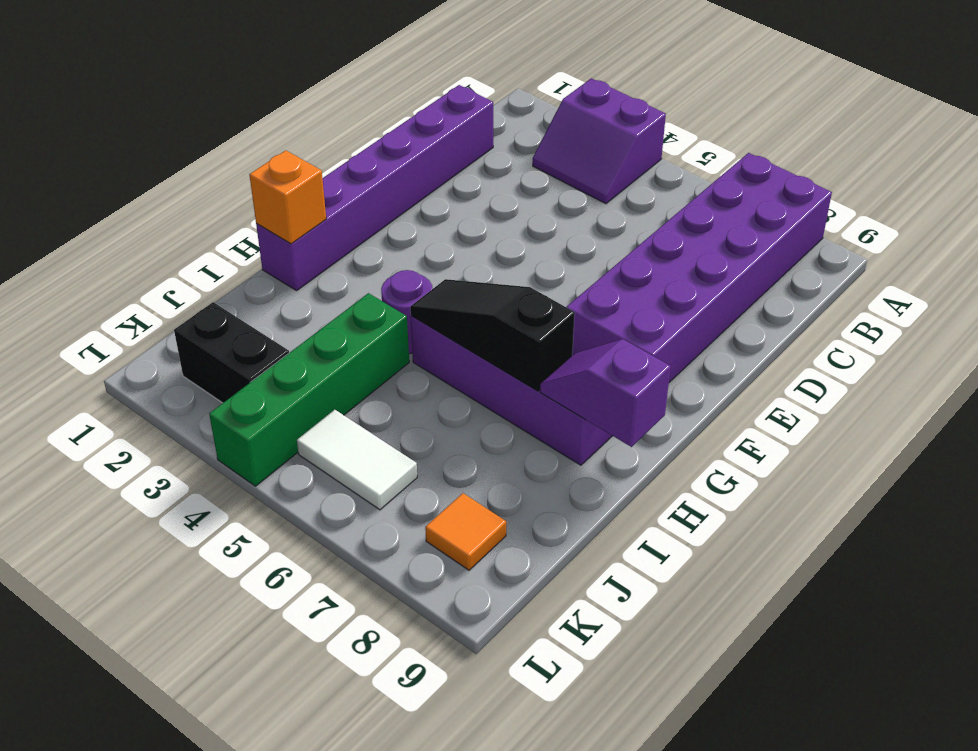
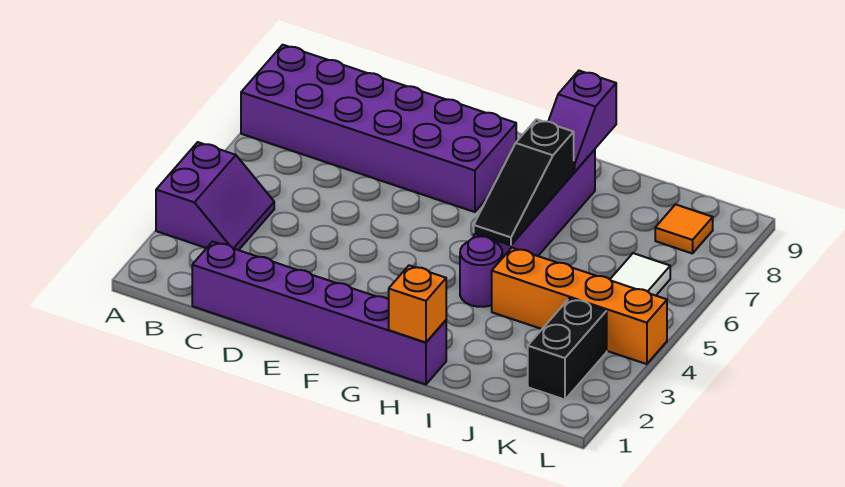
green 1x4 brick [209,293,409,486] -> orange 1x4 brick [492,248,667,364]

